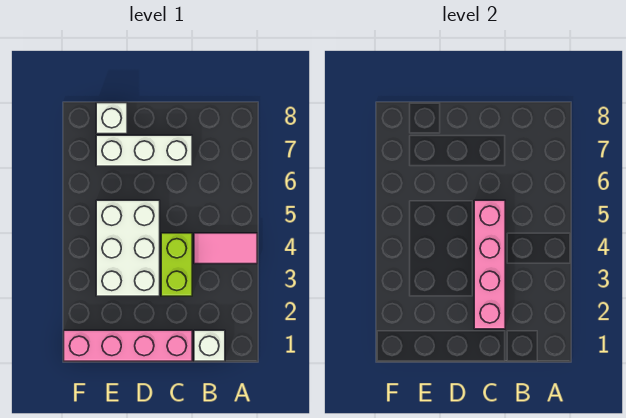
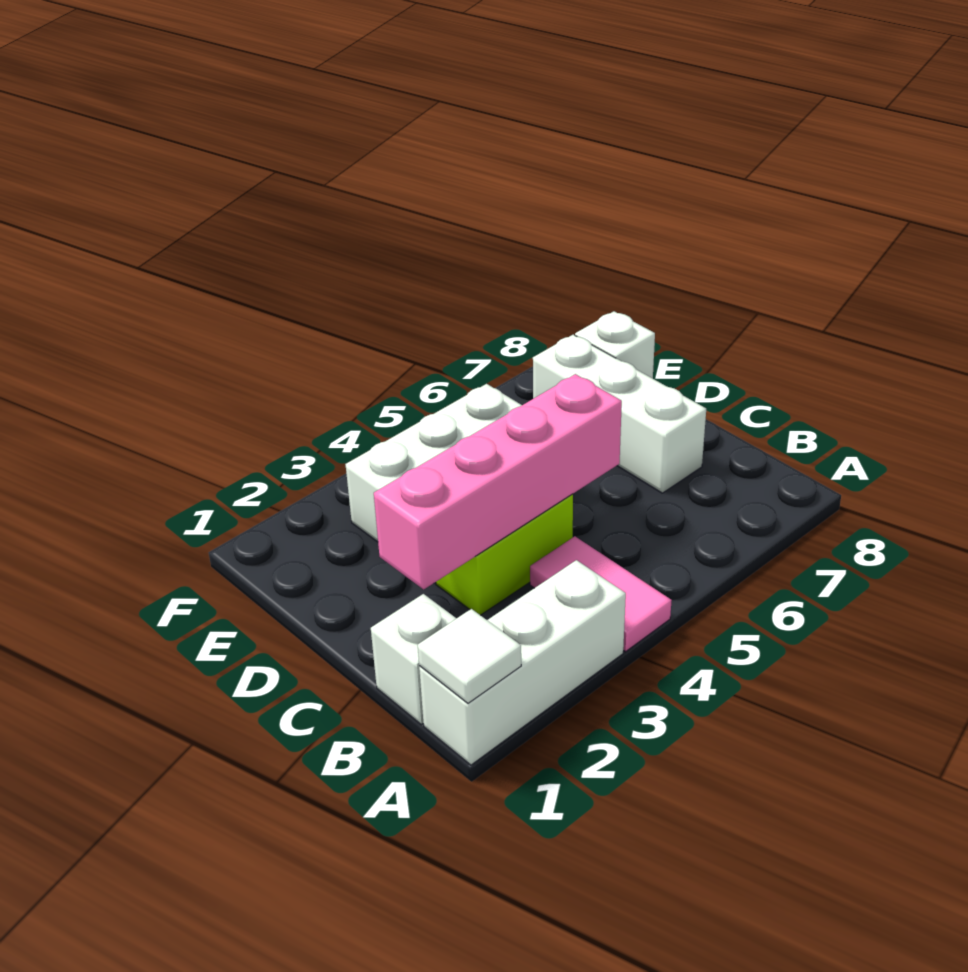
none -> white 1x3 brick [419,560,626,765]
none -> white 1x1 tile [418,609,521,703]
pink 1x4 brick [64,330,192,361] -> none

